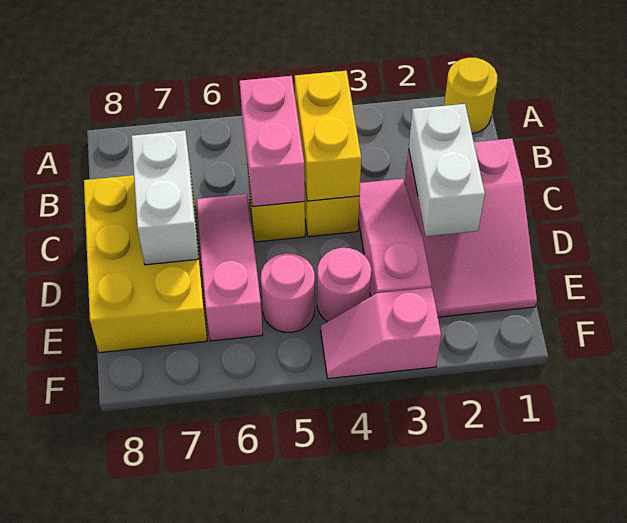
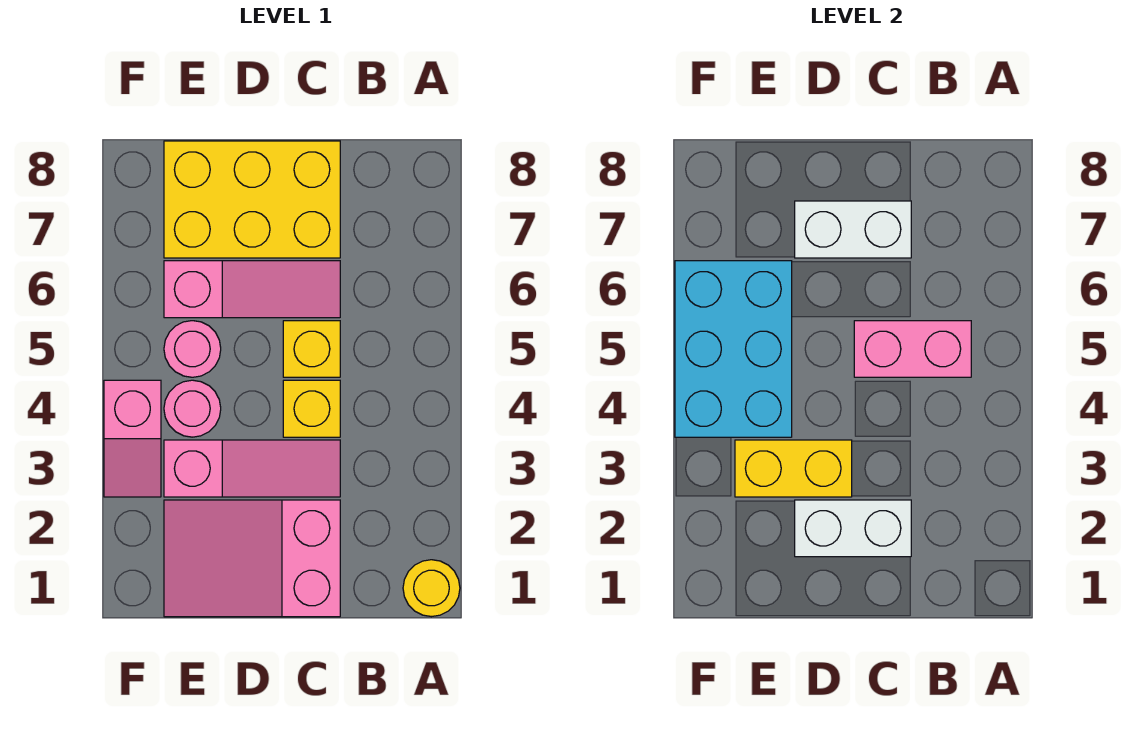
yellow 1x2 brick [295,71,361,201] -> yellow 1x2 brick moved to [735,440,852,497]
none -> cyan 2x3 brick [675,261,792,437]
pink 1x2 slope [321,288,441,379] -> pink 1x2 slope turned to [104,380,161,497]

